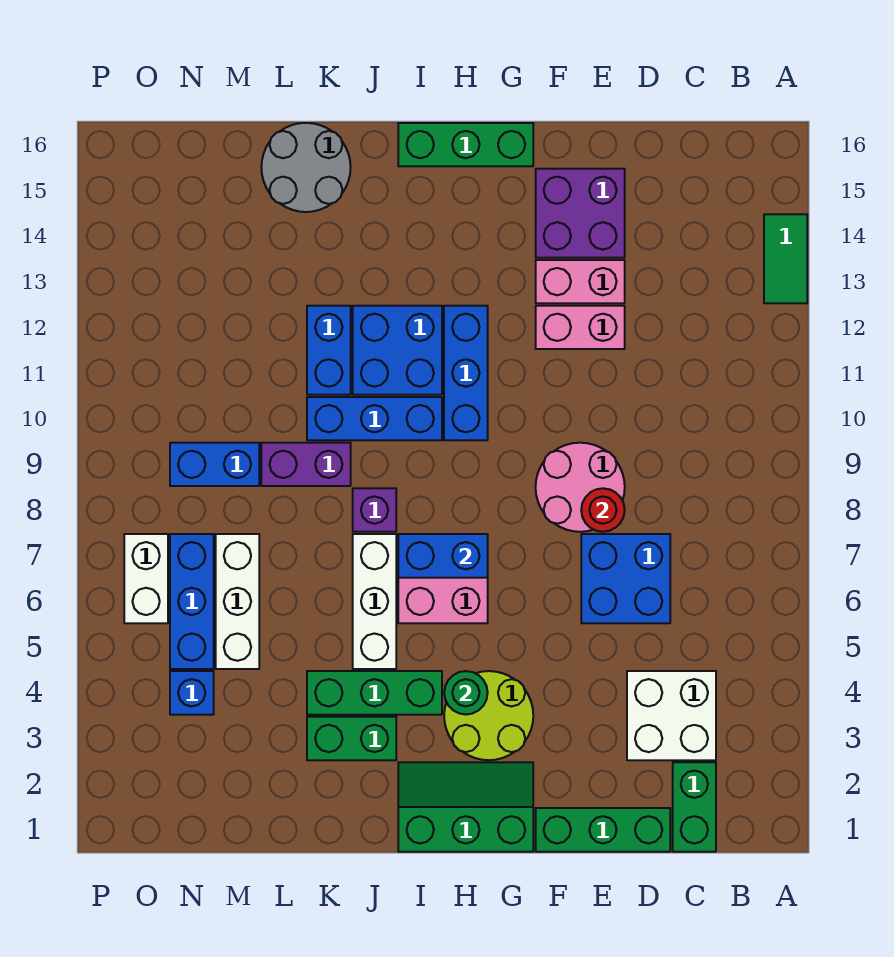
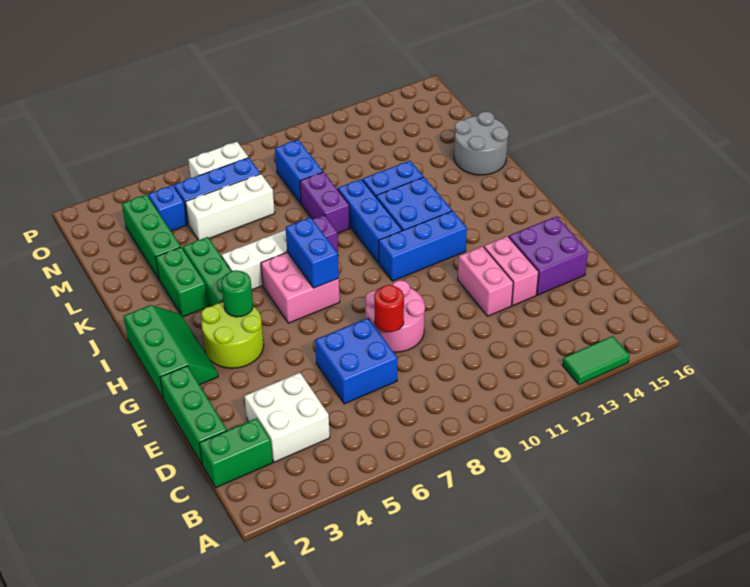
green 1x3 brick [398,123,533,166] -> green 1x3 brick moved to [122,195,181,279]

